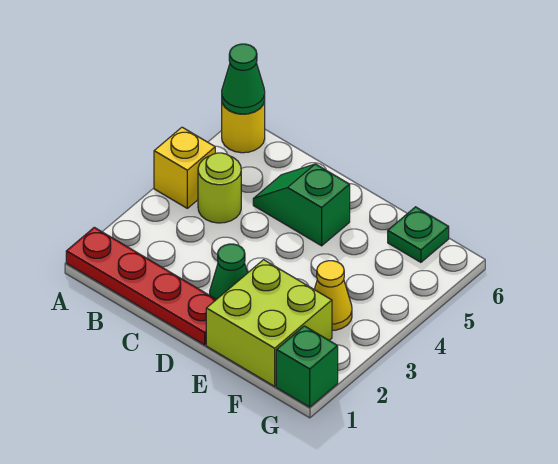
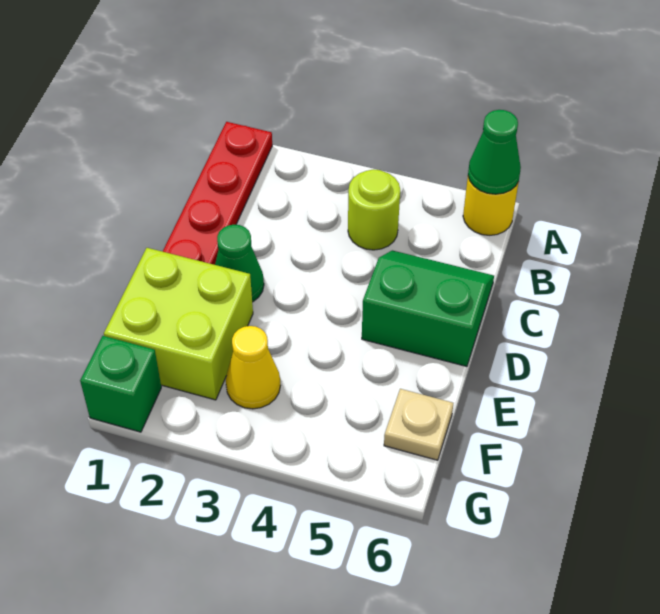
yellow 1x1 brick [154,127,215,208] -> none
green 1x2 slope [253,164,350,246] -> green 2x2 slope [362,250,494,366]
green 1x1 plate [388,207,449,262] -> tan 1x1 plate [384,389,453,460]

